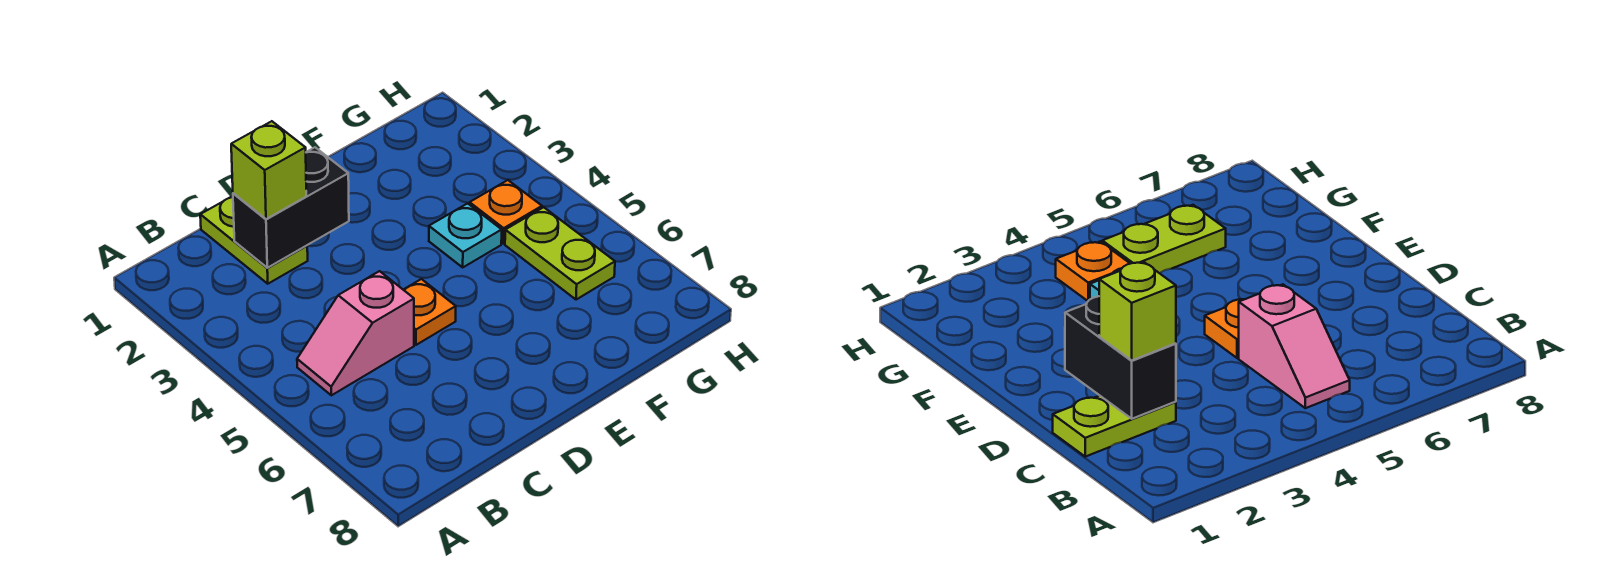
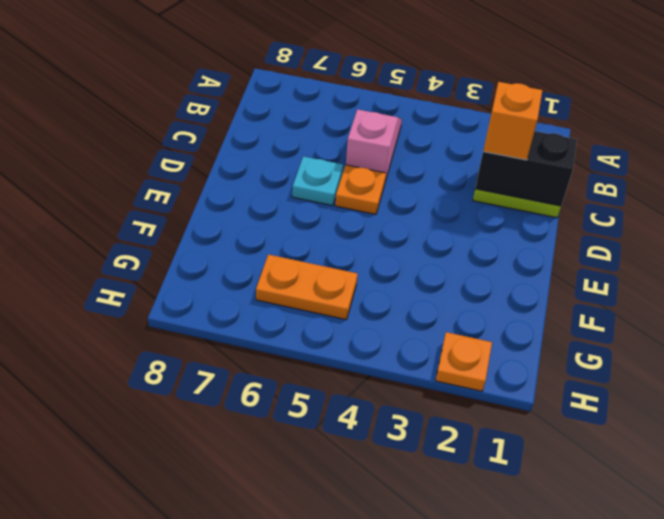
black 1x2 brick [233,147,349,268] -> black 1x2 brick turned to [475,131,577,206]
lime 1x1 brick [231,121,306,219] -> orange 1x1 brick [483,82,542,160]
cyan 1x1 plate [429,203,502,267] -> cyan 1x1 plate moved to [292,156,343,206]
orange 1x1 plate [470,180,542,244] -> orange 1x1 plate moved to [436,332,492,391]
lime 1x2 plate [505,207,615,300] -> orange 1x2 plate [256,254,358,320]

